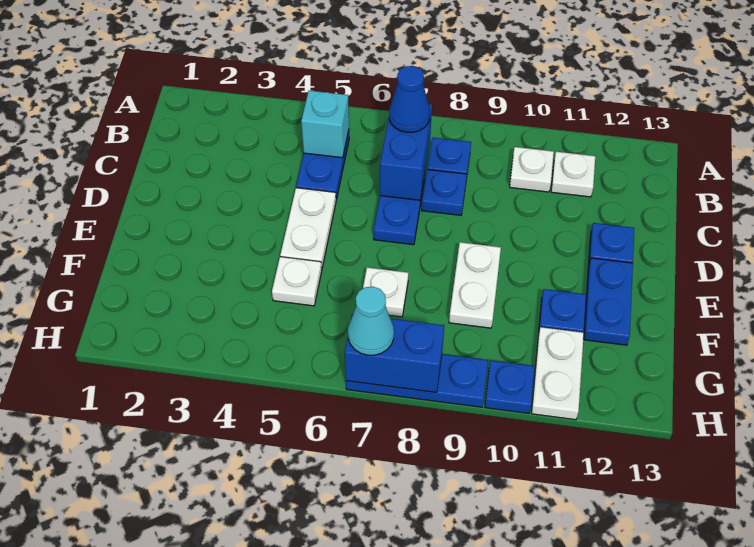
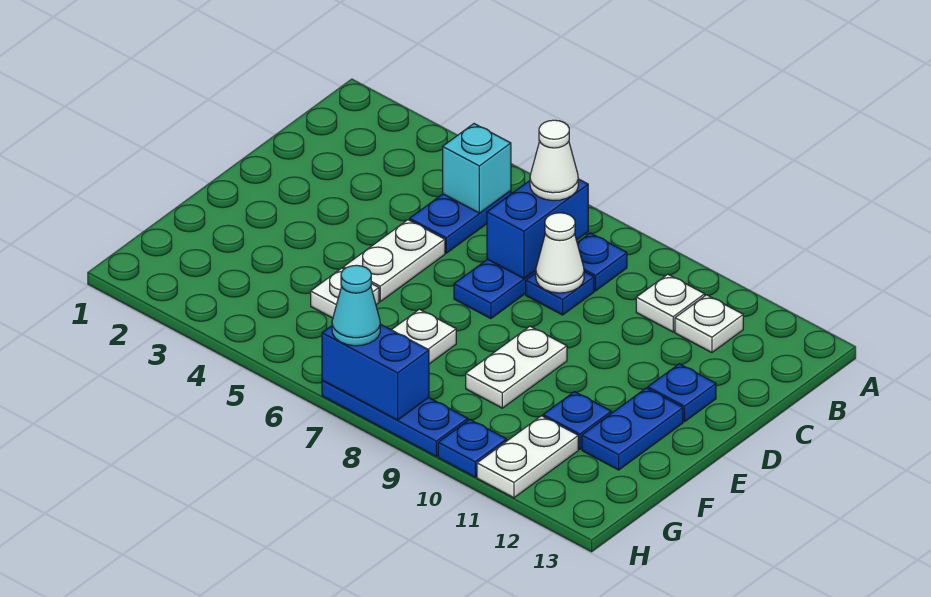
blue 1x1 cone [389,66,430,132] -> white 1x1 cone [530,120,578,201]
none -> white 1x1 cone [536,213,584,293]

